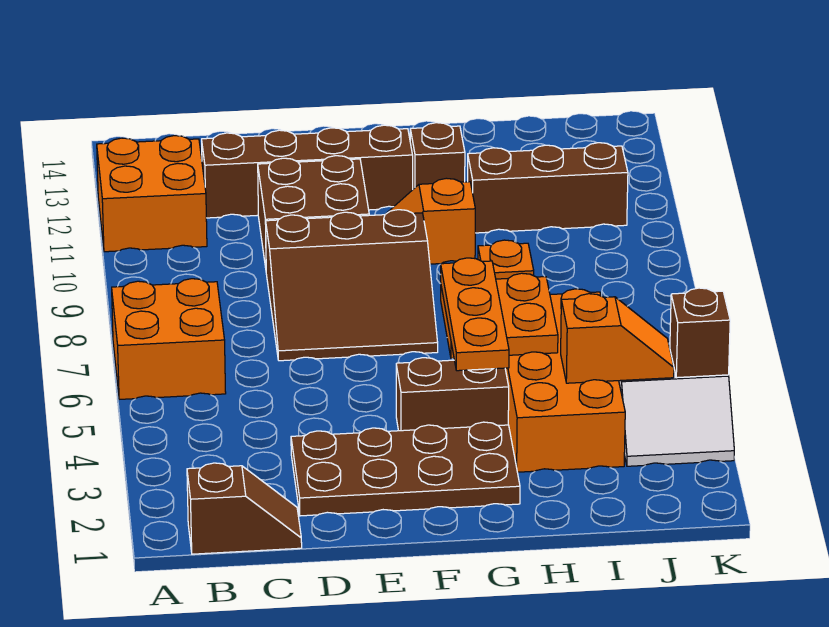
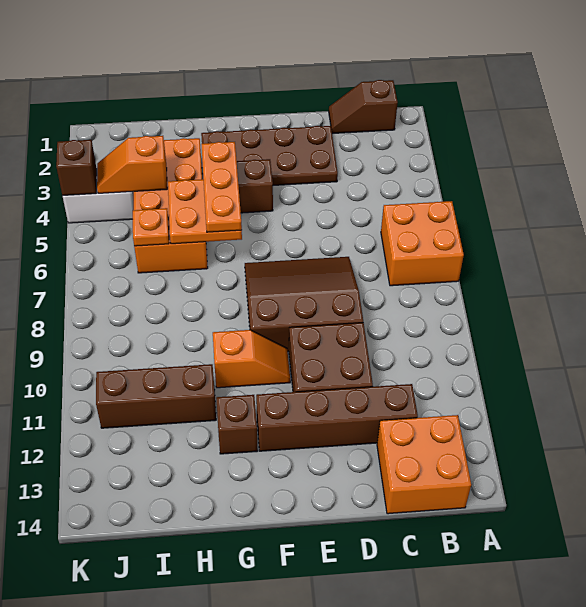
orange 2x2 brick [97,136,207,252] -> orange 2x2 brick moved to [377,415,471,514]
orange 1x1 plate [478,240,534,279] -> orange 1x1 plate moved to [133,208,169,246]

